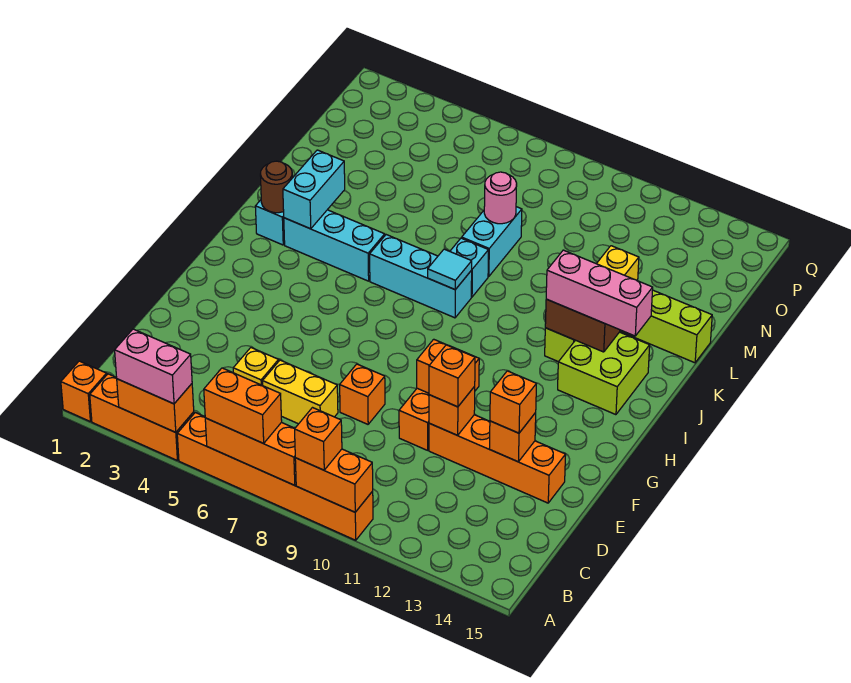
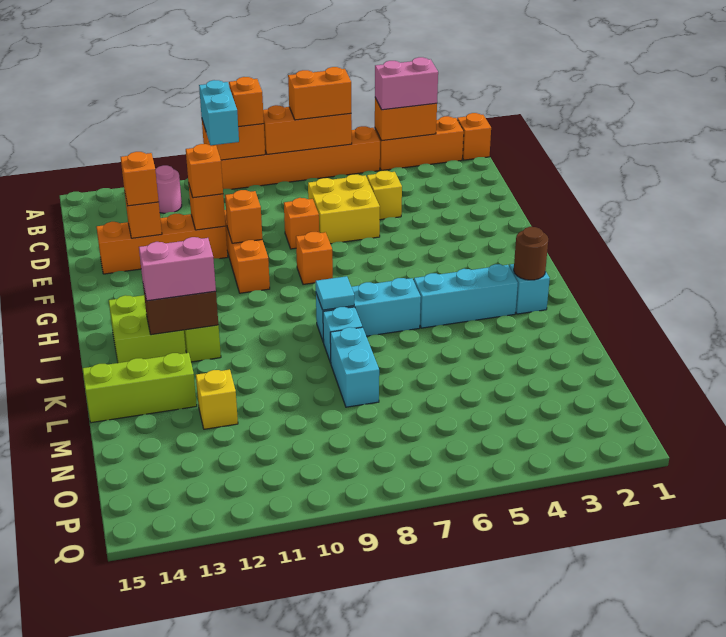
yellow 1x2 brick [263,360,338,424] -> yellow 2x2 brick [308,174,380,244]
none -> orange 1x1 brick [296,232,333,284]
cyan 1x2 brick [283,150,345,229] -> cyan 1x2 brick moved to [199,80,239,145]
pink 1x3 brick [546,250,653,336] -> pink 1x2 brick [139,237,216,301]
pink 1x1 round brick [484,172,517,224] -> pink 1x1 round brick moved to [156,165,182,213]

